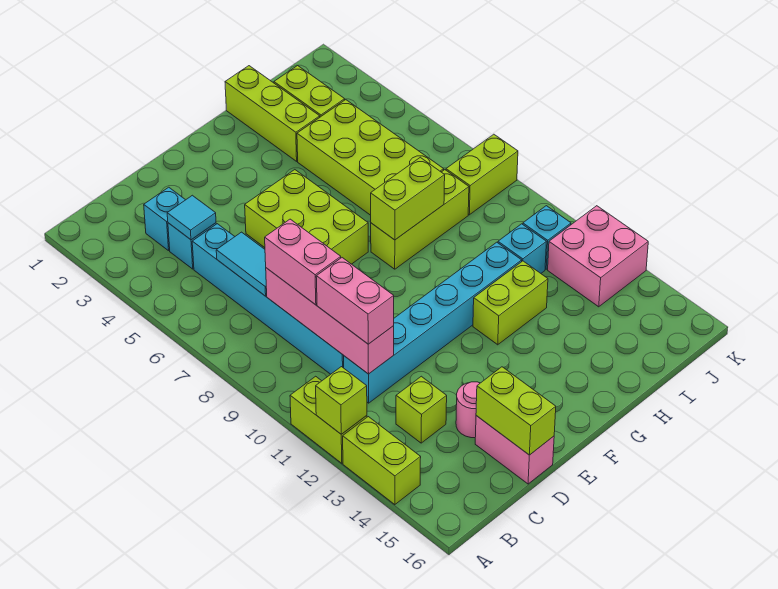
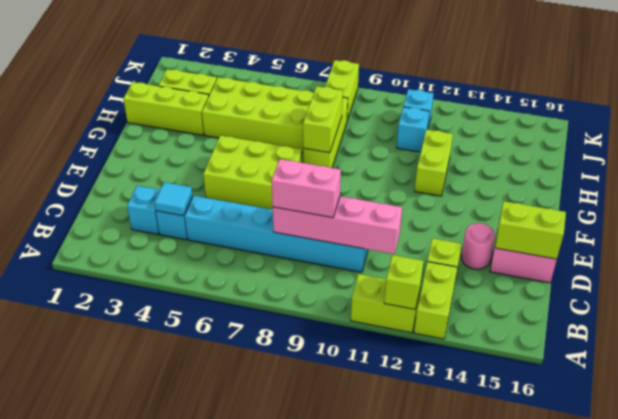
lime 1x2 brick [343,417,421,505] -> lime 1x2 brick turned to [414,262,457,339]
cyan 1x2 tile [216,232,267,296] -> none
pink 1x2 brick [316,258,394,344] -> none
cyan 1x6 brick [344,242,522,403] -> none
pink 2x2 brick [548,206,648,307] -> none

